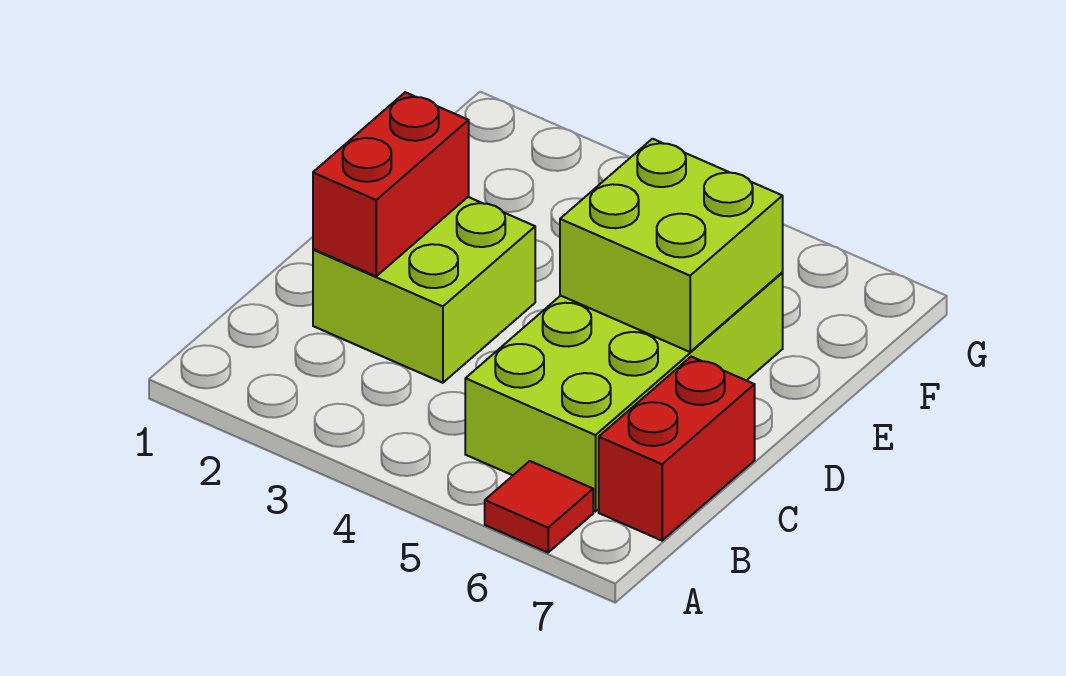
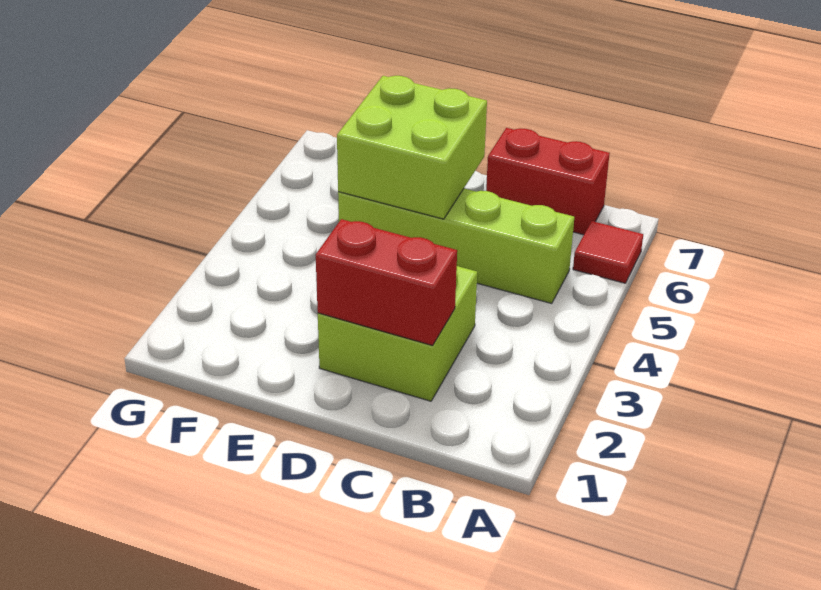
lime 2x4 brick [465,273,783,511] -> lime 1x4 brick [338,189,574,304]

